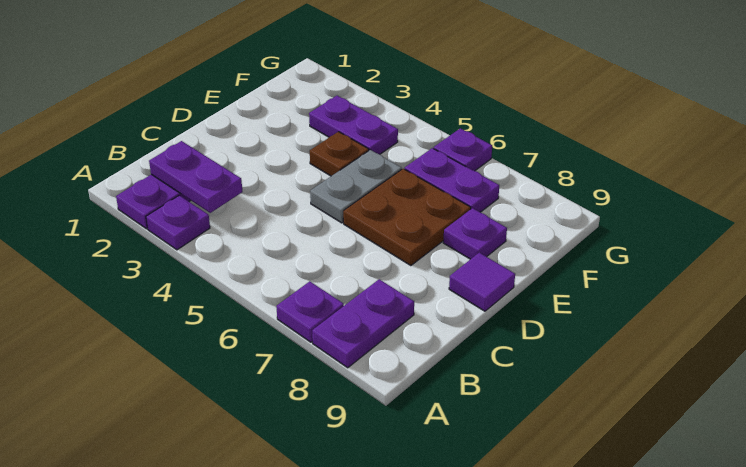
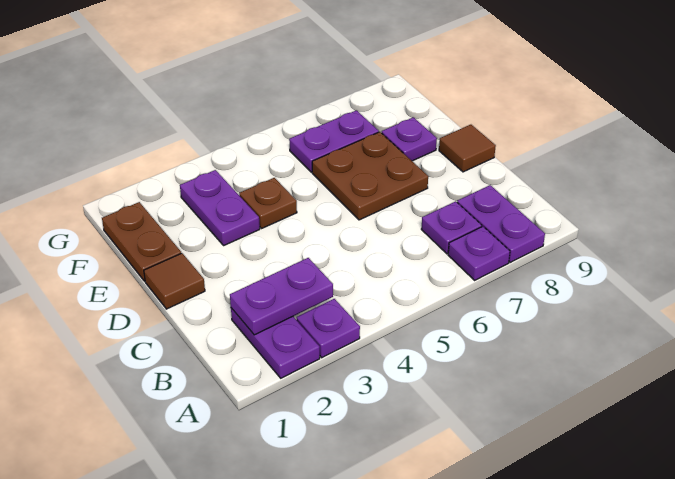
none -> brown 1x1 tile [144,253,205,309]
grey 1x2 plate [310,150,402,223] -> none
purple 1x1 tile [449,253,515,311] -> brown 1x1 tile [439,125,496,172]
none -> brown 1x2 plate [102,202,181,281]
purple 1x2 plate [309,96,398,154] -> purple 1x2 plate turned to [180,170,260,245]
purple 1x1 plate [434,128,492,171] -> purple 1x1 plate moved to [421,201,482,254]

